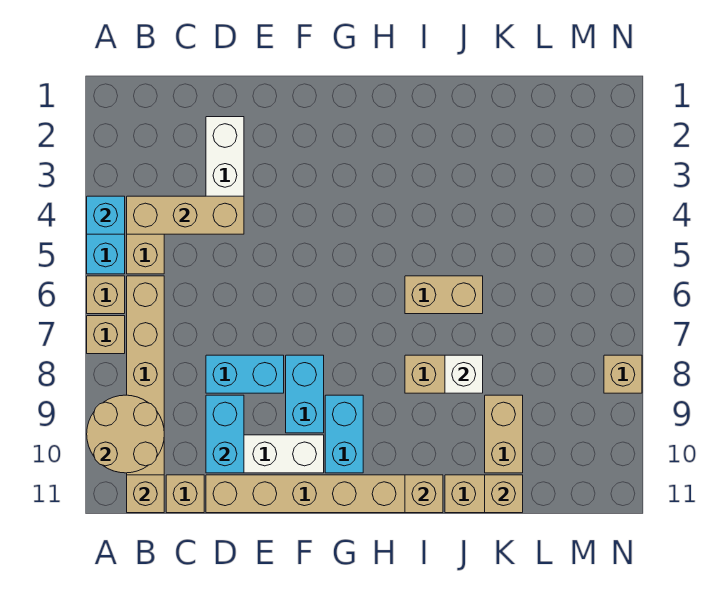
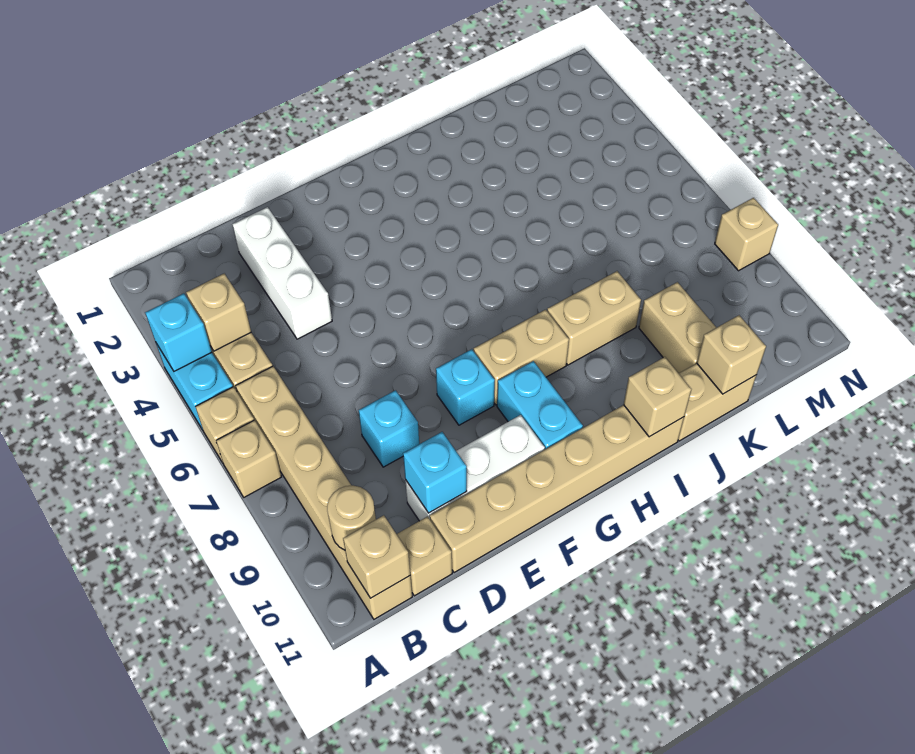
tan 2x2 round brick [87,395,164,473] -> tan 1x1 round brick [327,486,376,550]
tan 1x3 brick [127,196,244,234] -> tan 1x1 brick [186,274,251,351]
cyan 1x2 brick [206,355,284,393] -> cyan 1x1 brick [359,390,419,467]
cyan 1x2 brick [206,395,244,473] -> cyan 1x1 brick [403,432,467,513]
cyan 1x2 brick [286,355,324,433] -> cyan 1x1 brick [436,349,495,425]
tan 1x2 brick [405,276,483,314] -> tan 1x2 brick moved to [474,310,569,405]
white 1x1 brick [445,355,483,393] -> none

